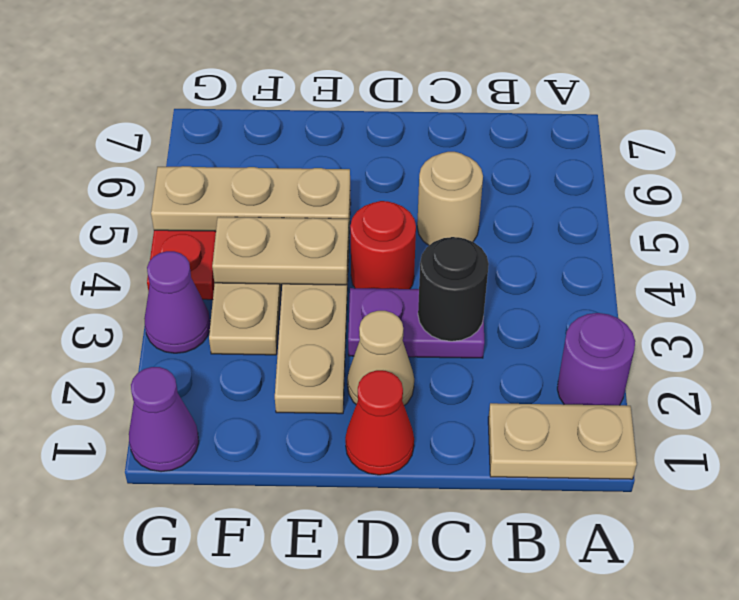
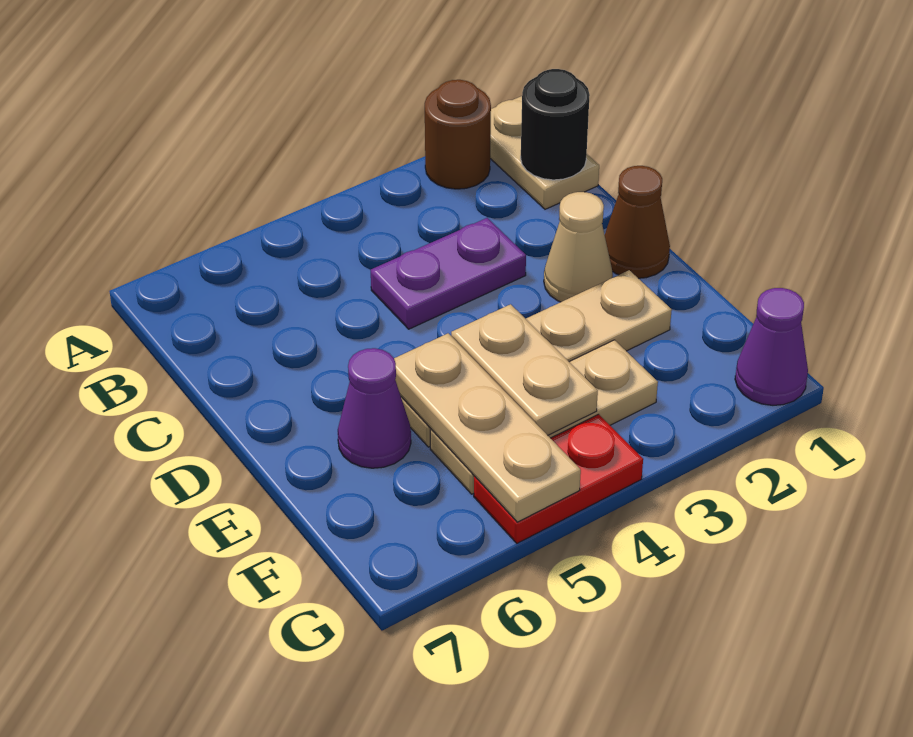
purple 1x1 round brick [557,313,635,405] -> brown 1x1 round brick [425,80,491,189]
purple 1x2 plate [348,288,484,358] -> purple 1x2 plate turned to [371,218,526,329]
black 1x1 round brick [418,237,489,341] -> black 1x1 round brick moved to [521,69,590,180]
tan 1x1 round brick [417,152,483,245] -> none
red 1x1 cone [345,370,414,475] -> brown 1x1 cone [605,166,670,278]
red 1x1 round brick [350,201,416,289] -> none
purple 1x1 cone [144,251,210,353] -> purple 1x1 cone moved to [338,348,411,468]

